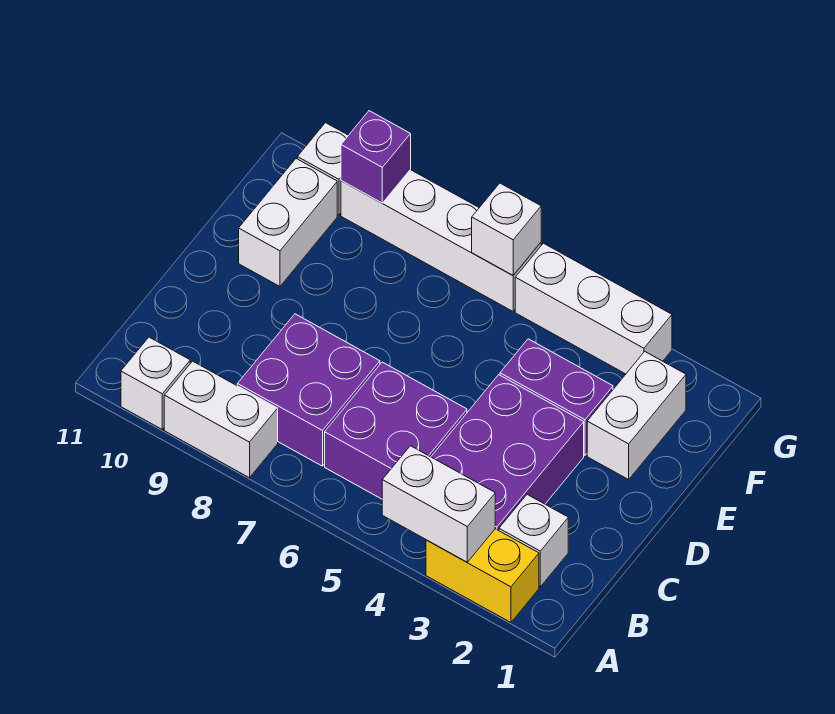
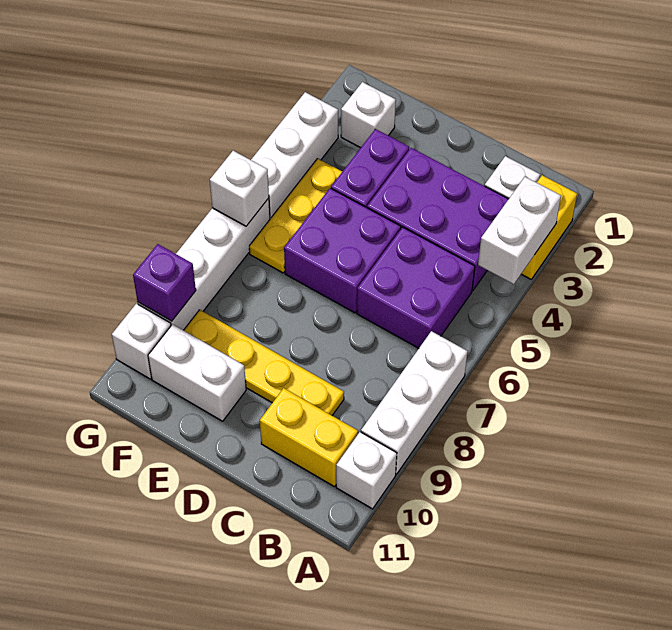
white 1x2 brick [164,361,278,478] -> white 1x3 brick [361,331,468,474]
purple 2x2 brick [237,314,380,466] -> purple 2x2 brick moved to [284,188,401,313]
none -> yellow 1x2 brick [260,388,358,487]
none -> yellow 1x4 plate [184,310,344,415]
white 1x2 brick [587,352,686,479] -> white 1x1 brick [341,82,396,148]
none -> yellow 1x3 plate [249,158,342,273]

